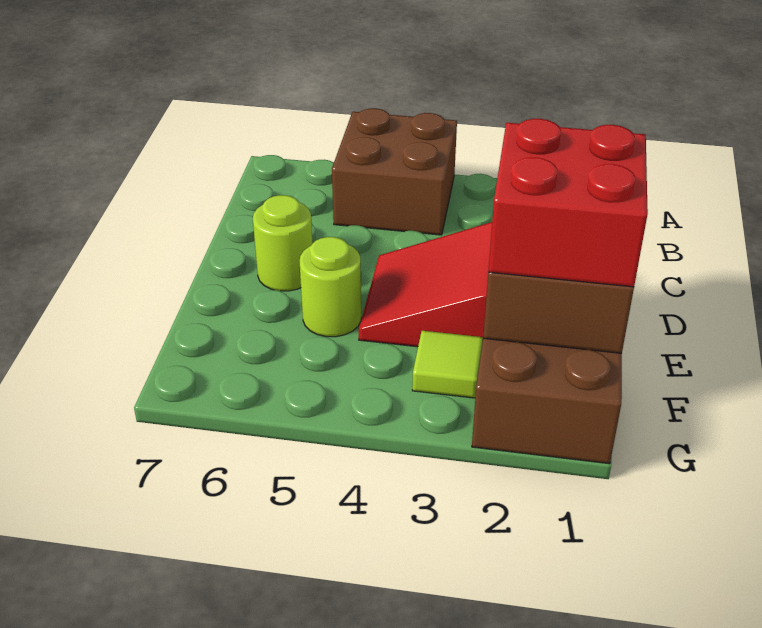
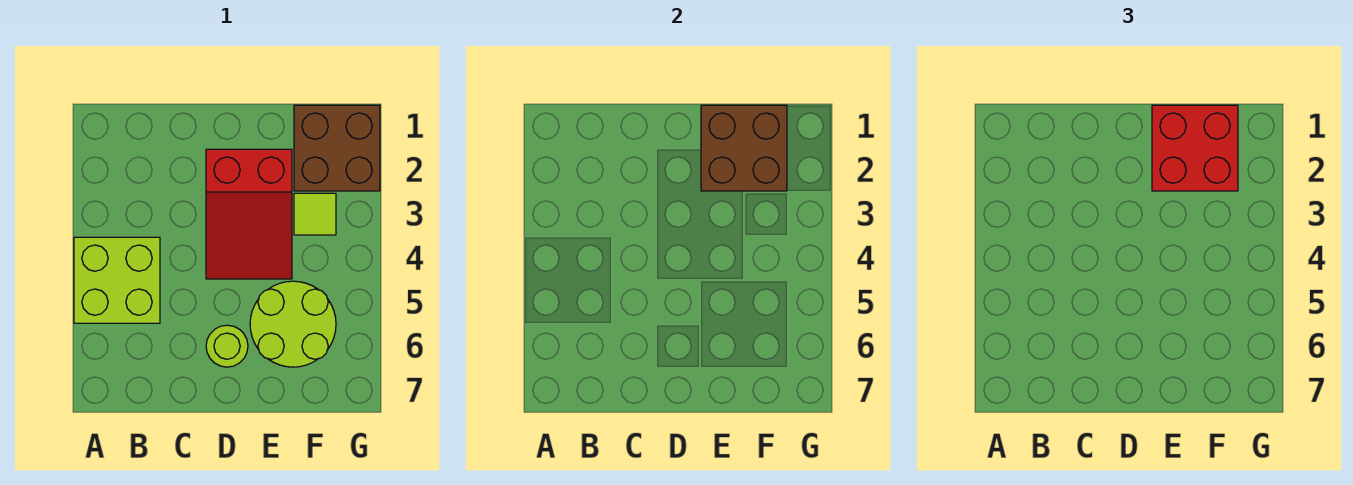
brown 2x2 brick [332,108,457,235] -> lime 2x2 brick [74,237,160,323]
lime 1x1 round brick [300,237,361,337] -> lime 2x2 round brick [250,281,336,367]

